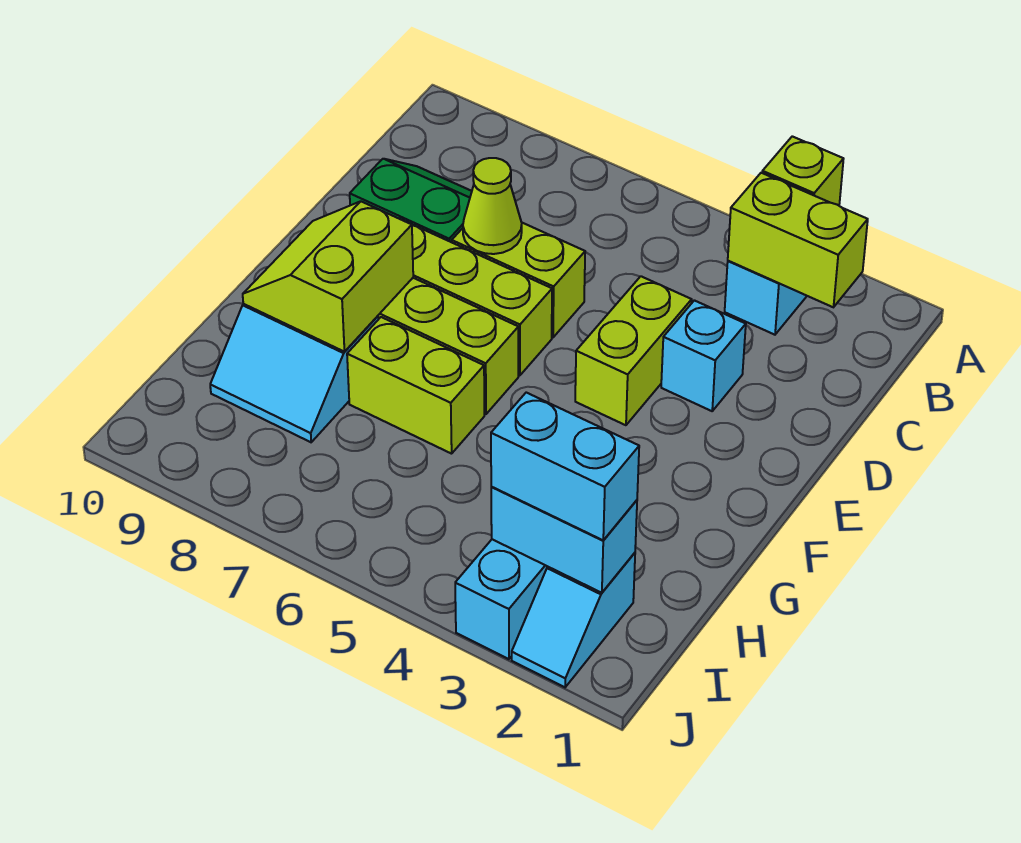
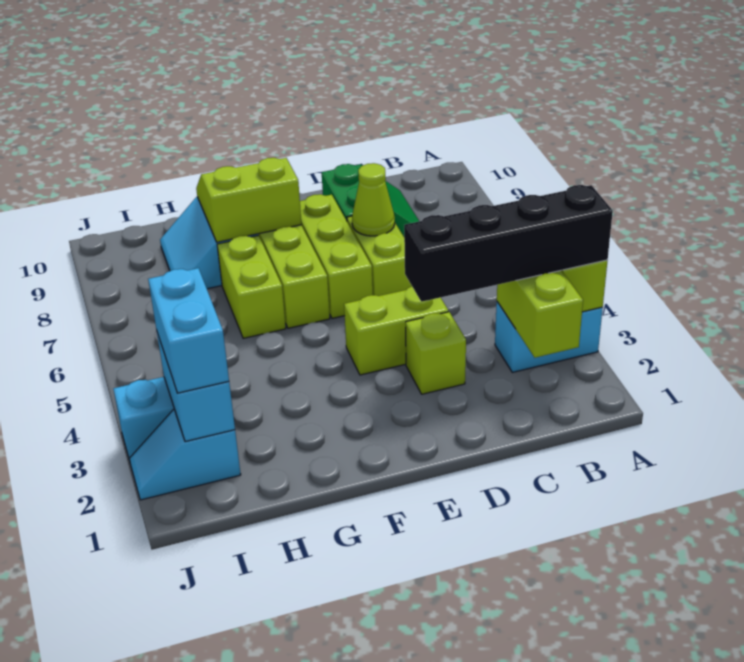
none -> black 1x4 brick [404,185,613,302]
cyan 1x1 brick [661,300,746,411] -> lime 1x1 brick [406,312,466,394]

